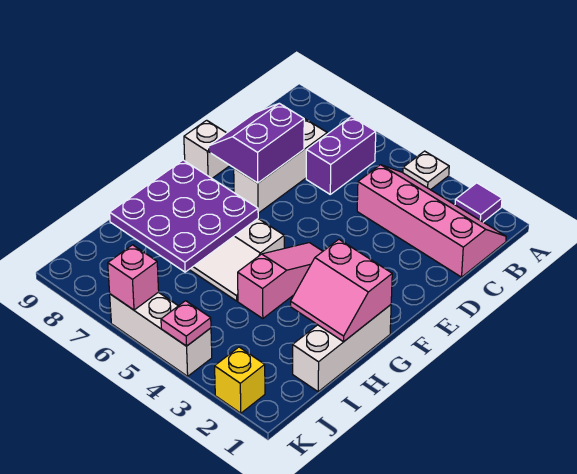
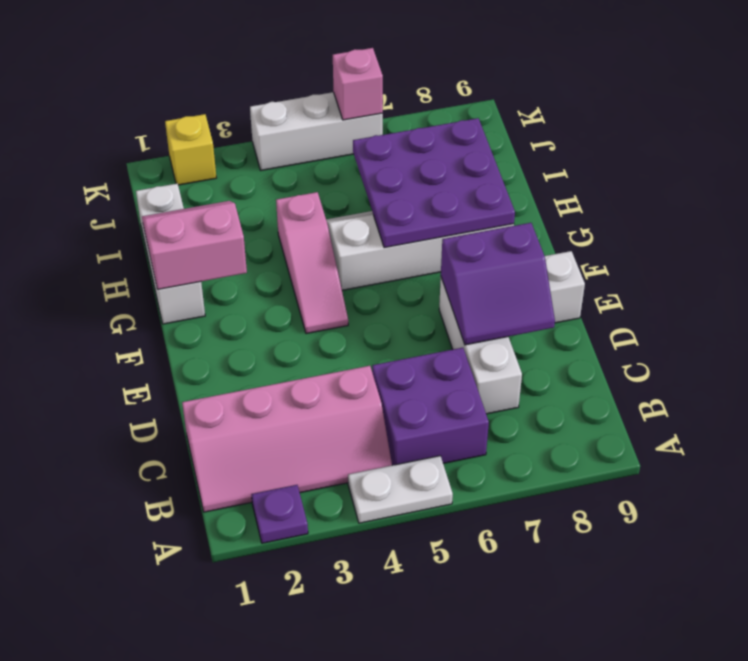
purple 1x1 tile [455,183,502,222] -> purple 1x1 plate [251,485,308,543]
white 1x1 plate [403,151,449,190] -> white 1x2 plate [348,456,453,523]
purple 1x2 brick [306,117,376,194] -> purple 2x2 brick [372,348,489,465]
purple 2x2 slope [209,103,304,183] -> purple 2x2 slope turned to [441,223,555,345]
pink 1x1 plate [161,301,211,346] -> none

